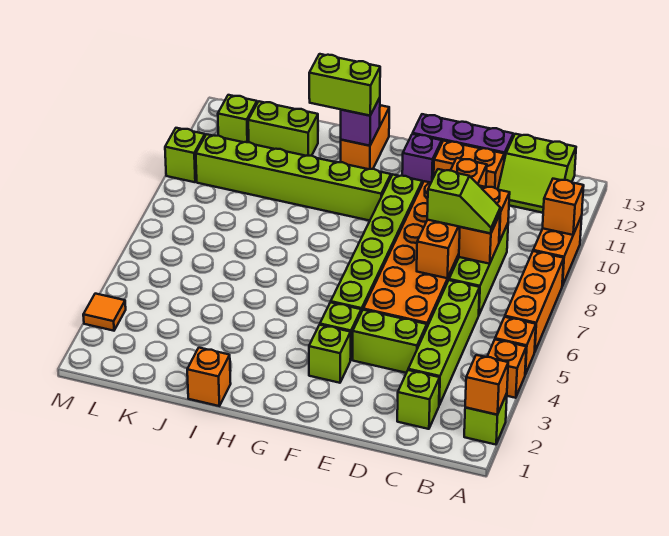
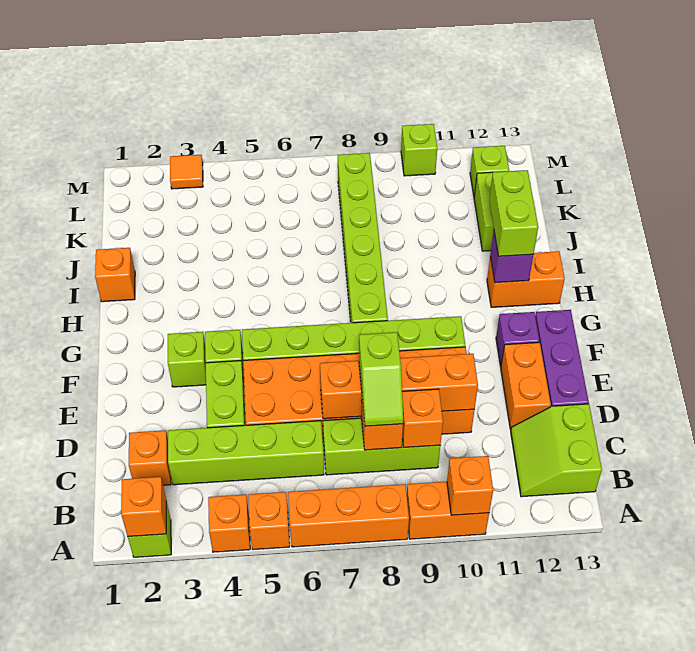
lime 1x1 brick [397,370,440,429] -> orange 1x1 brick [129,430,171,485]
lime 1x6 brick [196,134,391,221] -> lime 1x6 brick moved to [338,153,388,323]

